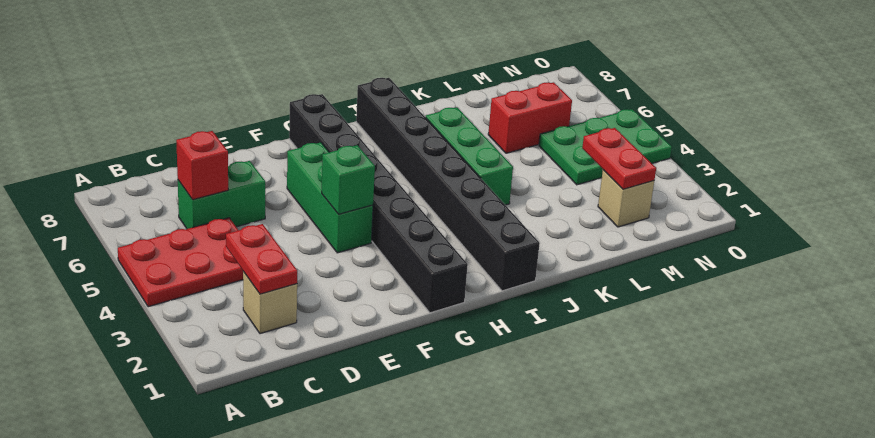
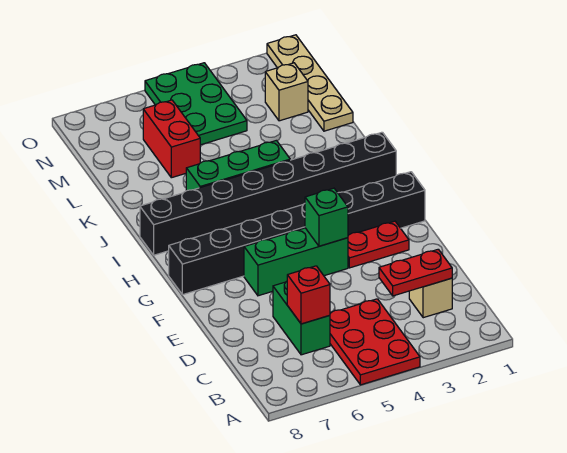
none -> tan 1x4 plate [267,35,353,131]
red 1x2 plate [582,128,656,189] -> red 1x2 plate moved to [348,221,409,268]

